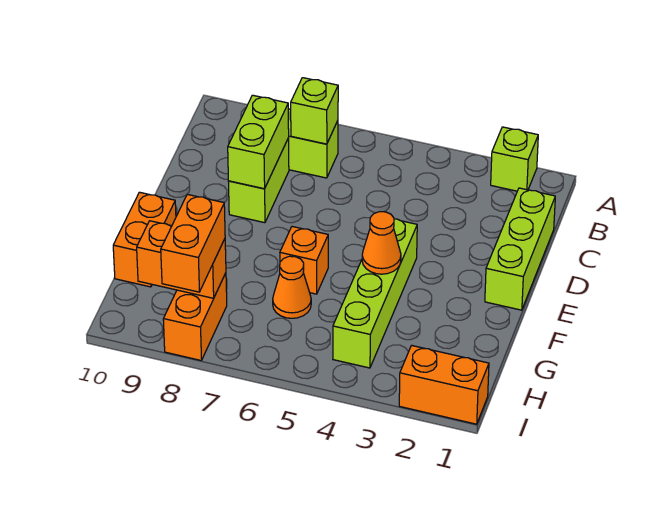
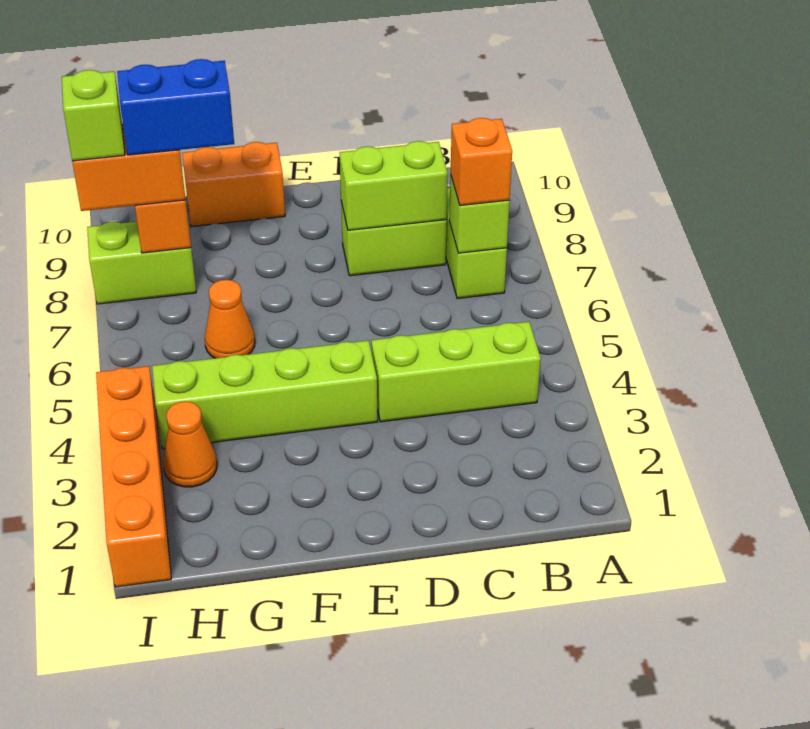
lime 1x1 brick [491,127,538,191] -> lime 1x1 brick moved to [62,70,125,161]
lime 1x3 brick [485,188,555,310] -> lime 1x3 brick moved to [371,322,541,422]
orange 1x1 cone [362,212,401,274] -> orange 1x1 cone moved to [163,401,217,487]
orange 1x1 brick [280,227,328,294] -> orange 1x1 brick moved to [451,118,512,206]
none -> blue 1x2 brick [117,59,234,155]
orange 1x2 brick [163,273,227,360] -> lime 1x2 brick [87,222,196,304]
orange 1x2 brick [399,345,489,424] -> orange 1x4 brick [96,366,171,587]

